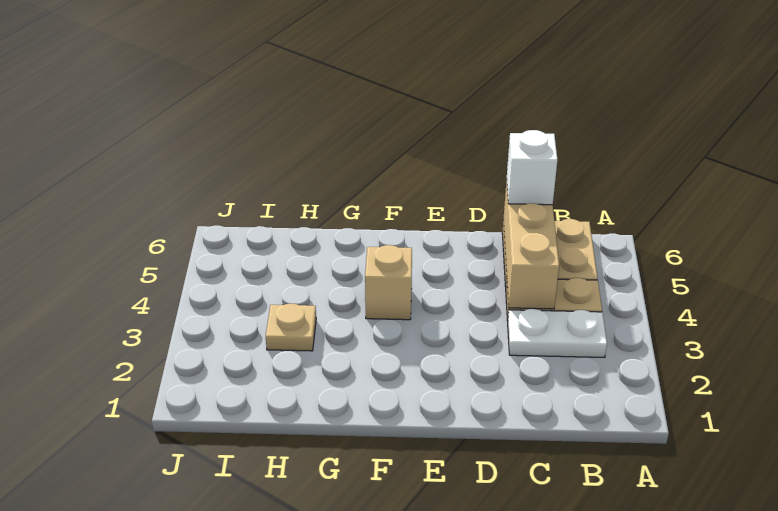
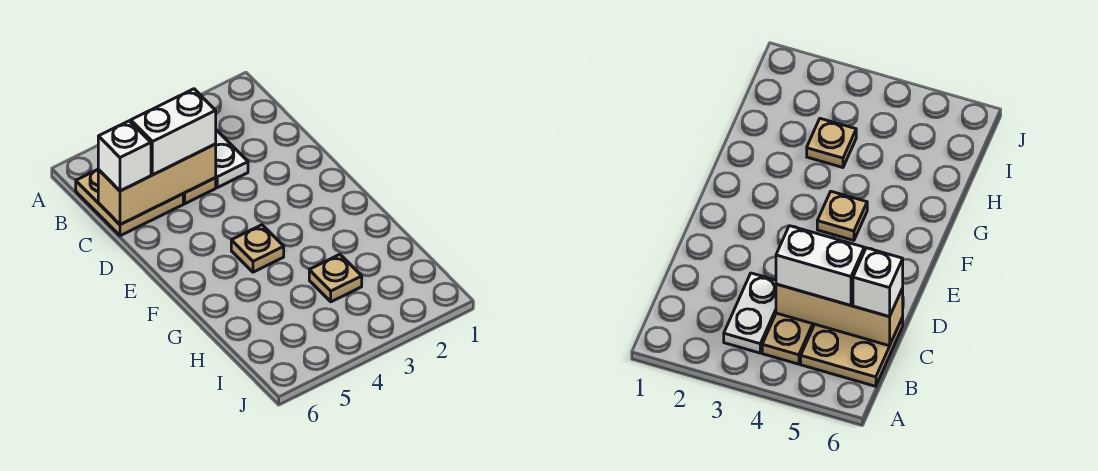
none -> white 1x2 brick [131,89,216,175]
tan 1x1 brick [365,245,412,320] -> tan 1x1 plate [231,225,284,272]

